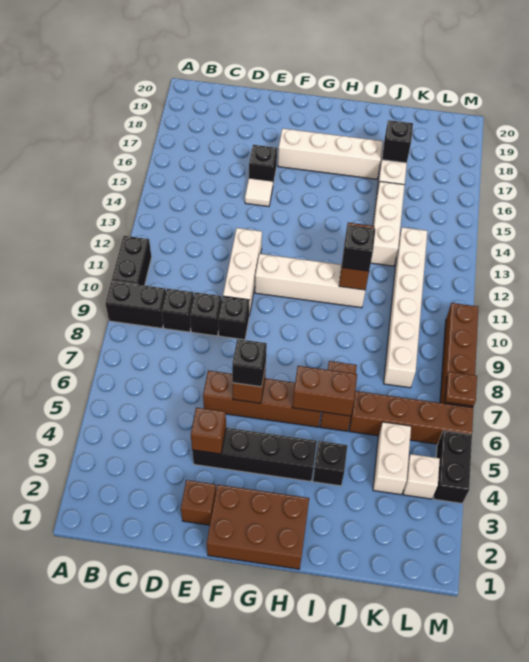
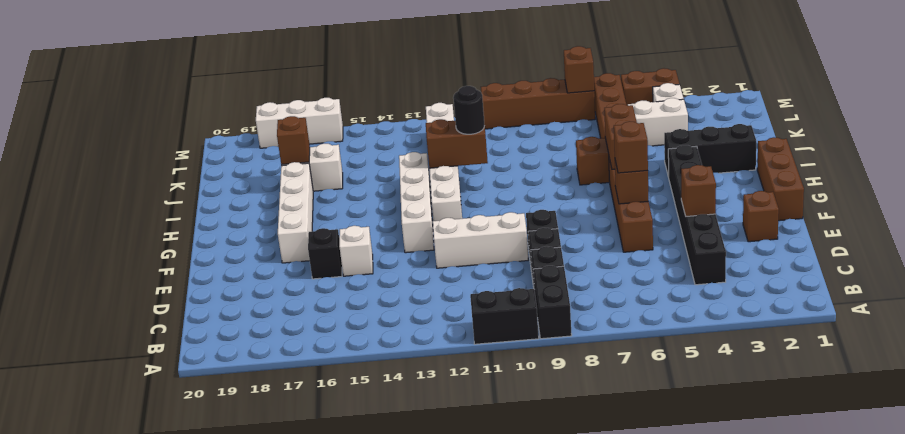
black 1x4 brick [192,428,317,481] -> black 1x6 brick [668,145,726,285]
white 1x1 tile [245,178,273,207] -> white 1x1 brick [339,226,373,276]
brown 2x3 brick [207,485,309,569] -> brown 1x3 brick [757,137,804,221]
black 1x1 brick [232,339,267,387] -> brown 1x1 brick [614,121,648,173]
white 1x4 brick [255,254,366,308] -> white 1x4 brick moved to [399,152,434,253]
black 1x1 brick [313,441,348,486] -> black 1x3 brick [664,124,756,177]
black 1x1 brick [342,225,376,271] -> black 1x1 round brick [453,86,485,134]
white 1x3 brick [371,181,405,266] -> white 1x3 brick moved to [256,98,343,148]
black 1x1 brick [382,120,413,163] -> brown 1x1 brick [277,116,310,165]
white 1x6 brick [384,227,427,388] -> white 1x6 brick turned to [426,103,462,221]
black 1x2 brick [434,431,472,503] -> brown 1x2 brick [621,68,679,106]
brown 1x1 plate [445,372,477,406] -> brown 1x1 brick [564,46,594,93]

